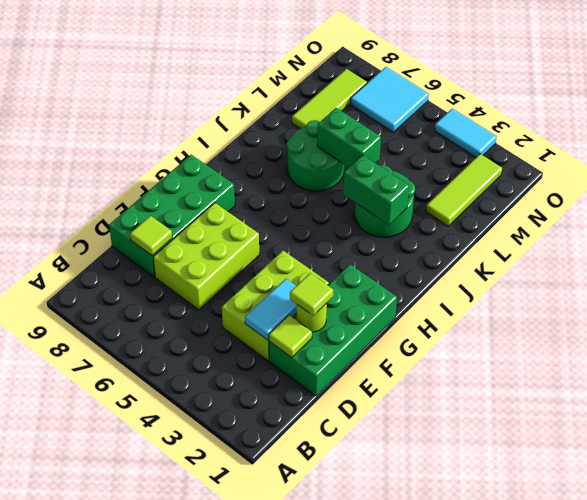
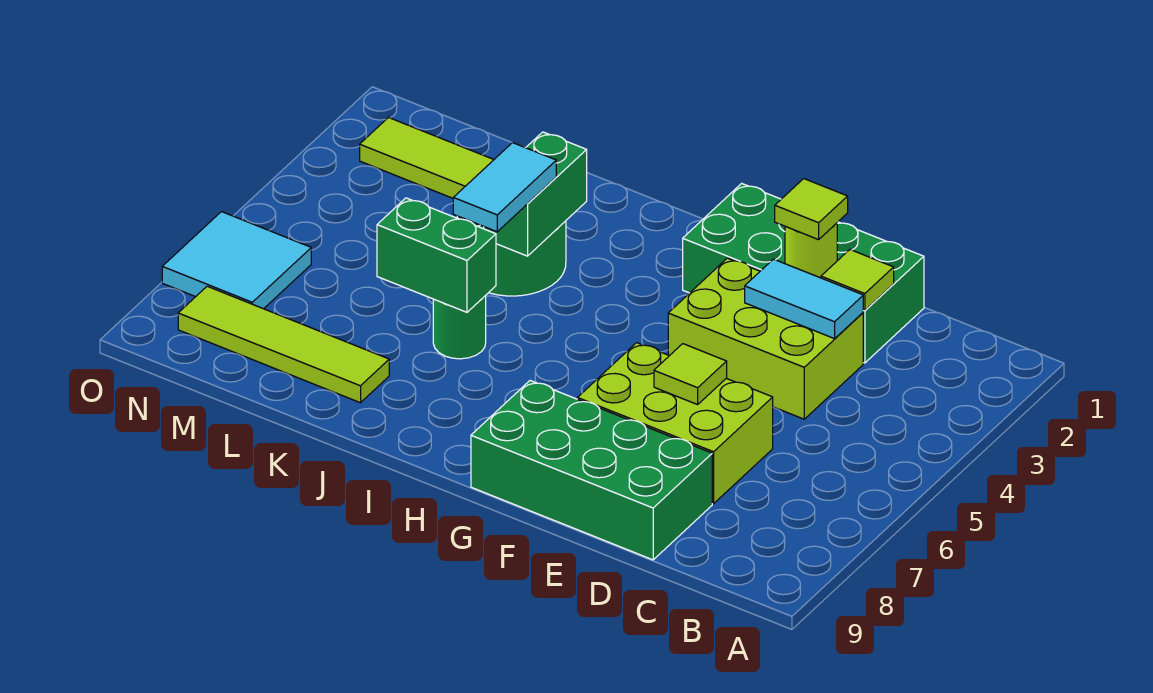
lime 1x1 tile [130,216,172,255] -> lime 1x1 tile moved to [654,344,727,405]
green 2x2 round brick [287,120,344,191] -> green 1x1 round brick [433,295,486,359]
green 1x2 brick [317,108,381,167] -> green 1x2 brick turned to [377,198,496,312]
lime 1x3 tile [292,69,367,129] -> lime 1x4 tile [178,286,389,403]
cyan 1x2 tile [435,109,497,157] -> cyan 1x2 tile moved to [453,143,556,232]

